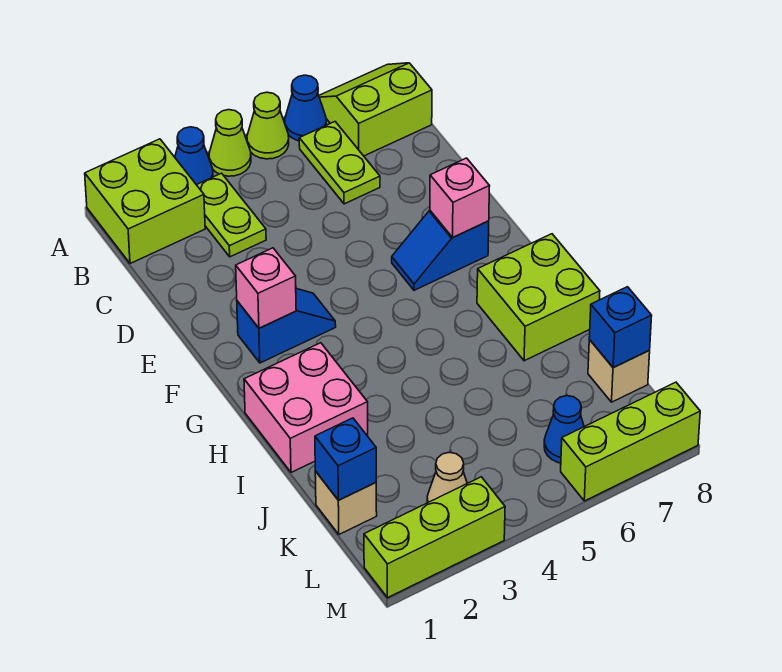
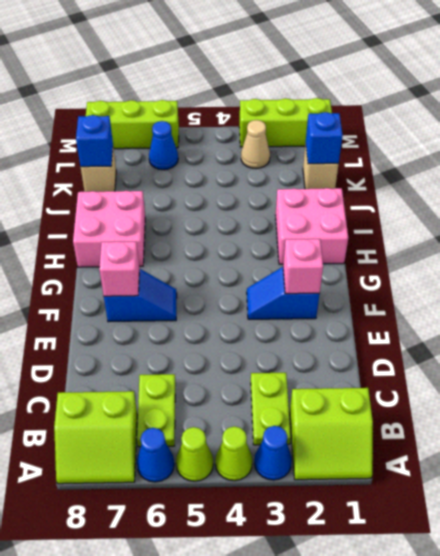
lime 2x2 brick [85,139,205,264] -> lime 2x2 slope [290,388,373,480]
lime 2x2 brick [477,234,600,361] -> pink 2x2 brick [73,191,145,267]

